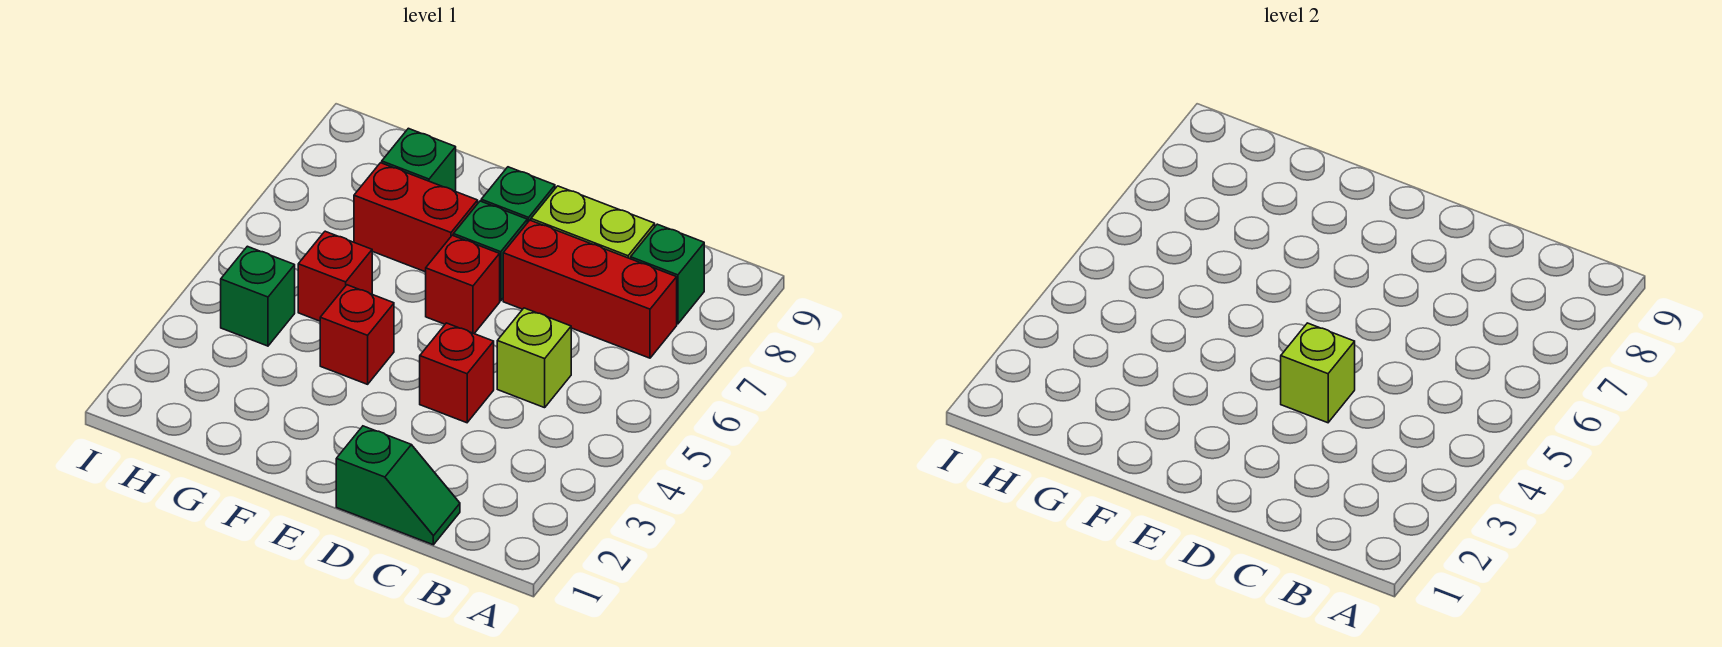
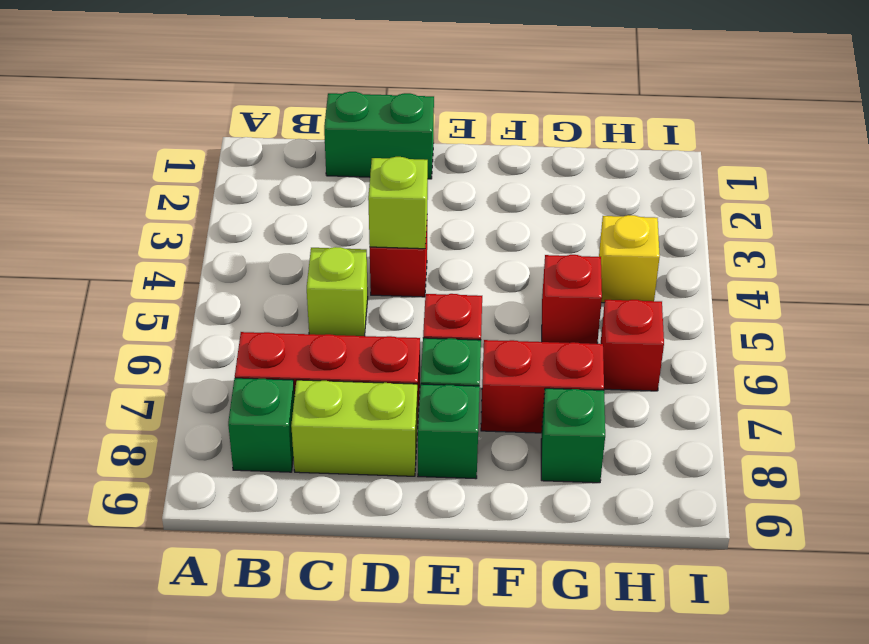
green 1x2 slope [336,426,460,545] -> green 1x2 brick [324,92,434,179]
red 1x1 brick [320,285,394,384] -> red 1x1 brick moved to [601,300,664,391]
green 1x1 brick [221,246,295,346] -> yellow 1x1 brick [599,215,660,303]

